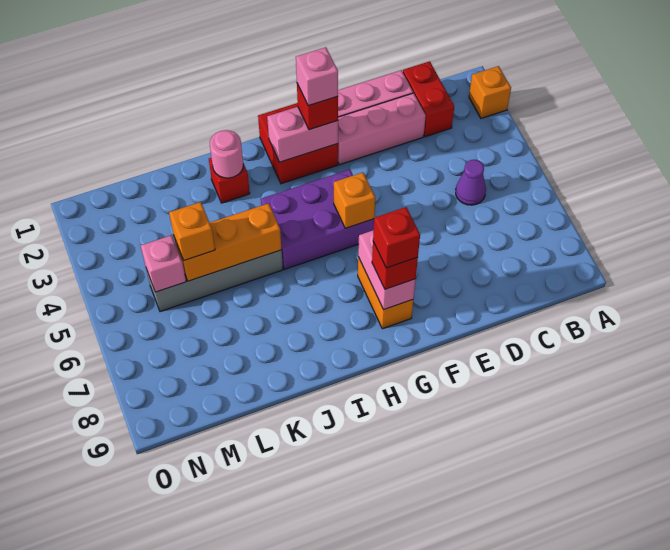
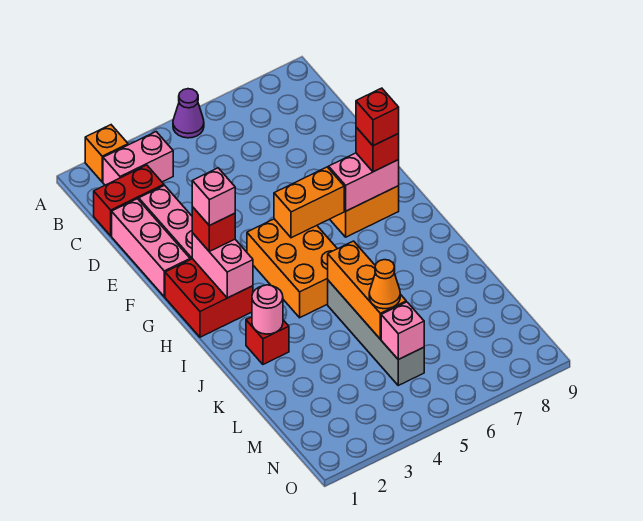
none -> pink 1x2 brick [103,132,173,185]
purple 1x1 cone [456,160,486,205] -> purple 1x1 cone moved to [173,89,204,138]
purple 2x3 brick [261,170,374,269] -> orange 2x3 brick [247,219,337,318]
orange 1x1 brick [334,172,375,228] -> orange 1x2 brick [274,167,344,238]
orange 1x1 brick [169,202,215,260] -> orange 1x1 cone [369,260,400,309]

